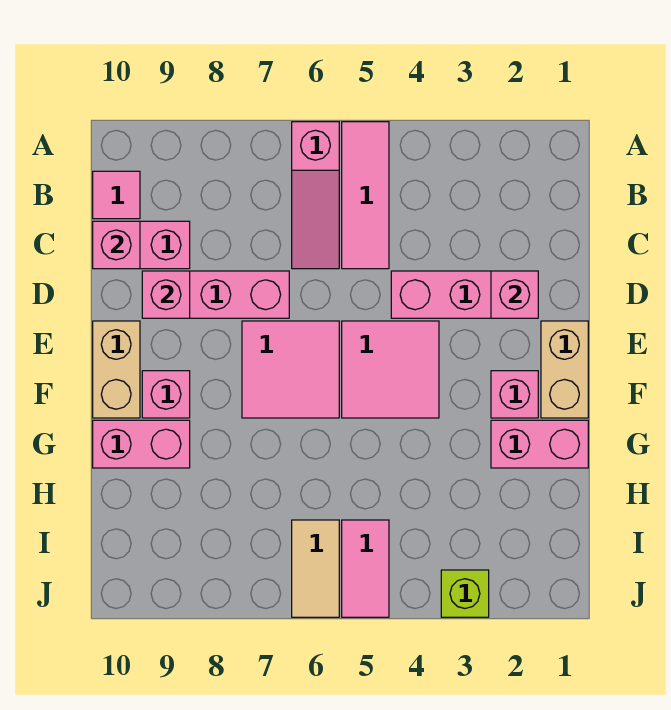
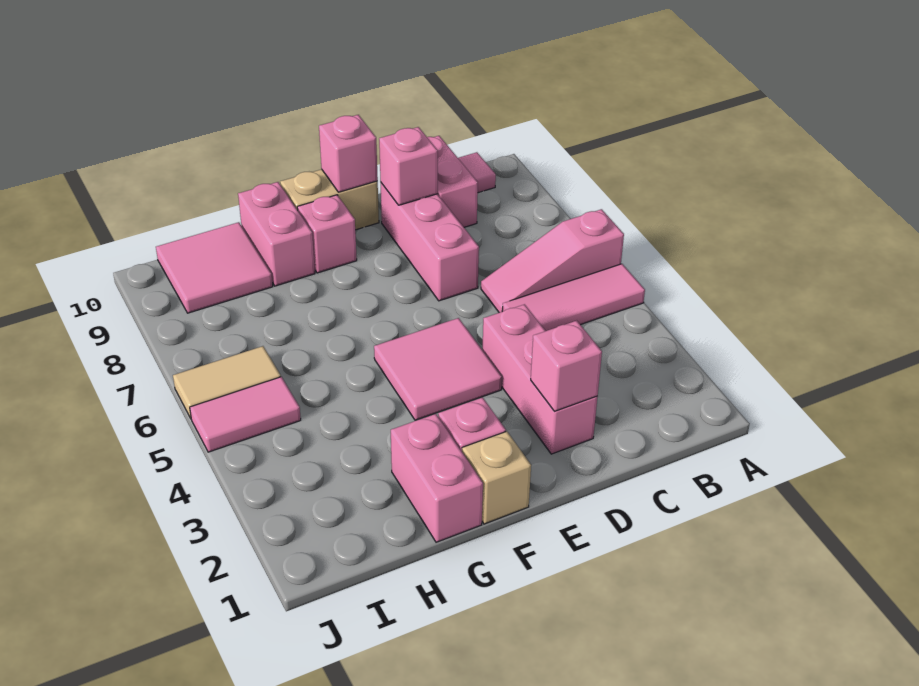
pink 1x1 brick [93,221,140,269] -> pink 1x1 brick moved to [319,115,378,192]
tan 1x2 brick [541,321,588,418] -> tan 1x1 brick [462,431,531,524]
pink 2x2 tile [242,321,339,418] -> pink 2x2 tile moved to [156,222,273,313]
lime 1x1 brick [441,570,489,617] -> none

